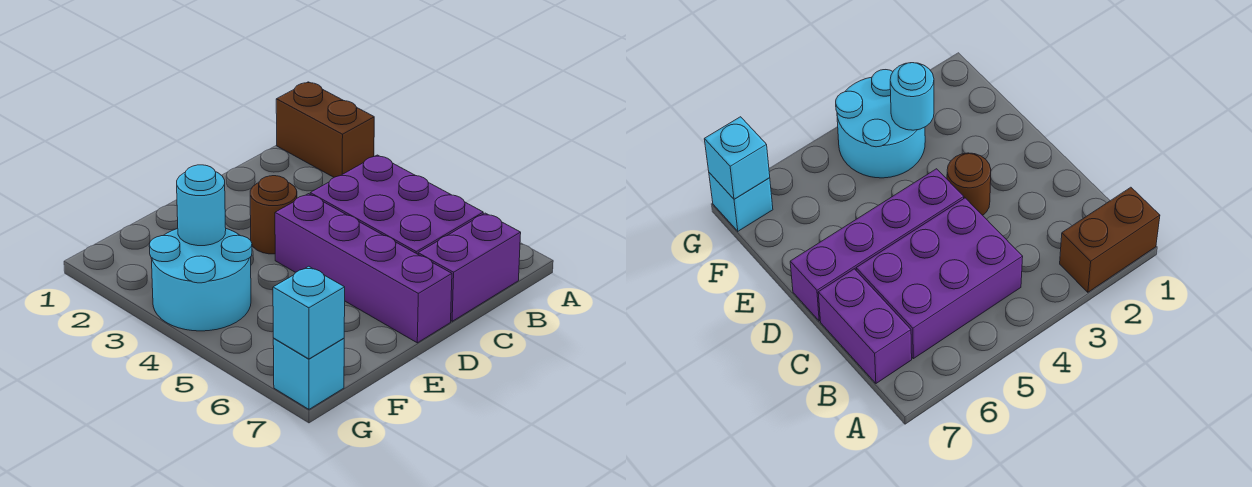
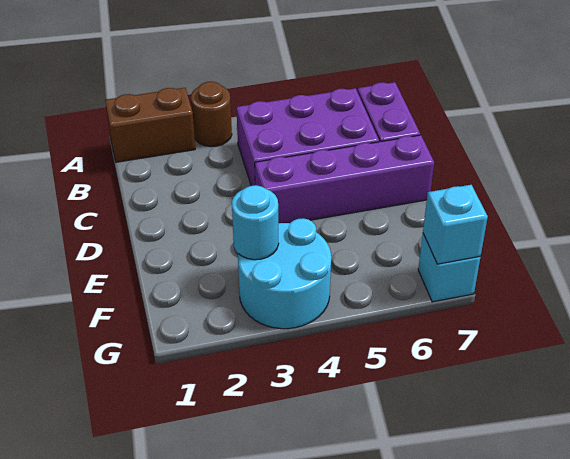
brown 1x1 round brick [250,176,297,254] -> brown 1x1 round brick moved to [191,82,232,147]

